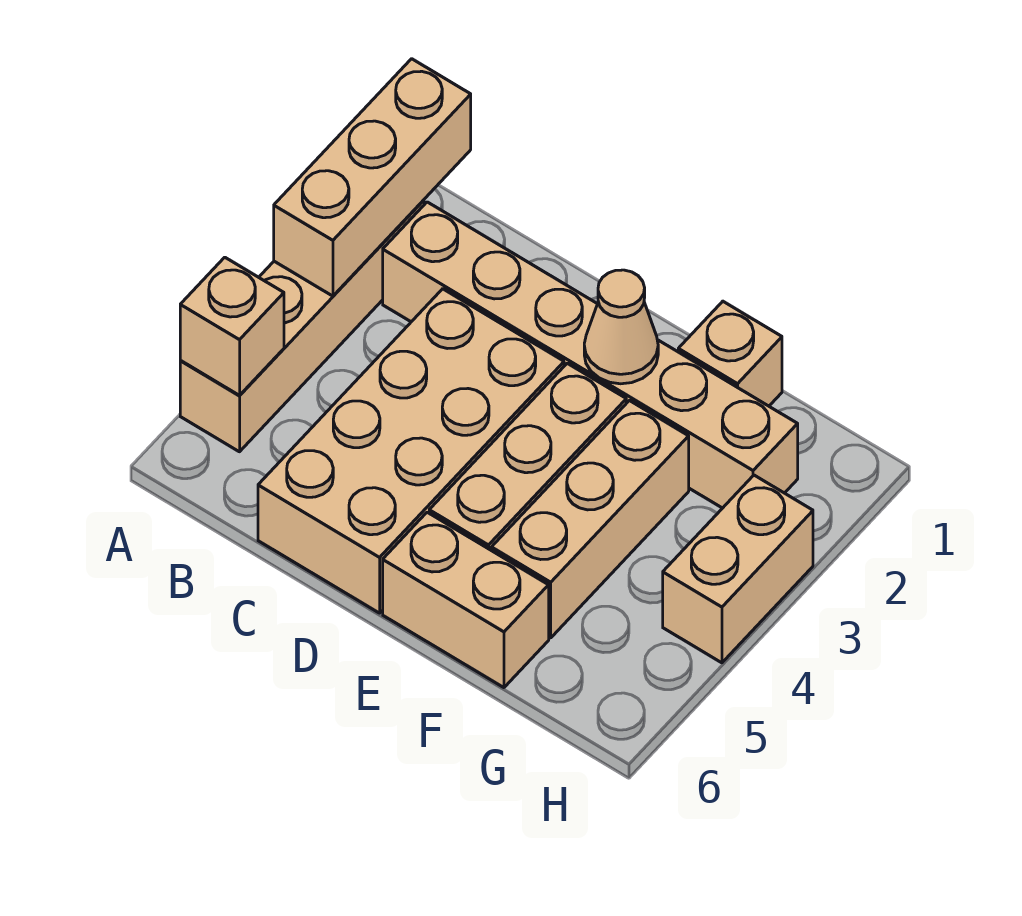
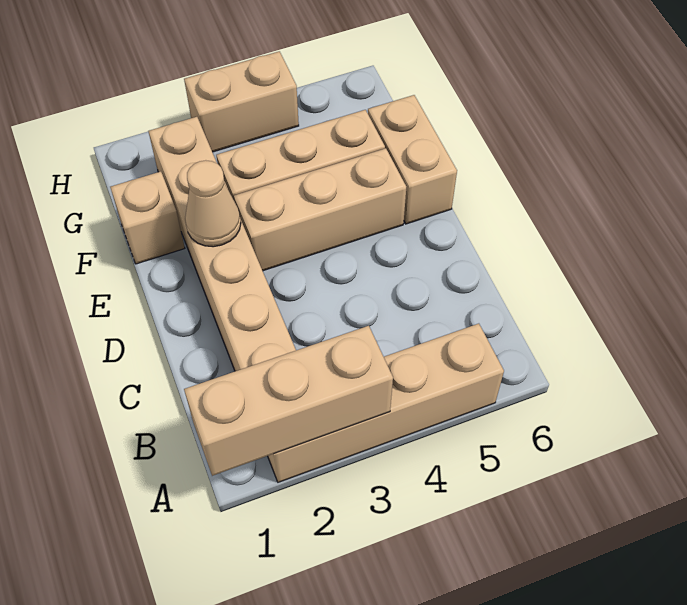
tan 1x1 brick [180,257,284,395] -> none
tan 2x4 brick [258,289,564,613] -> none

